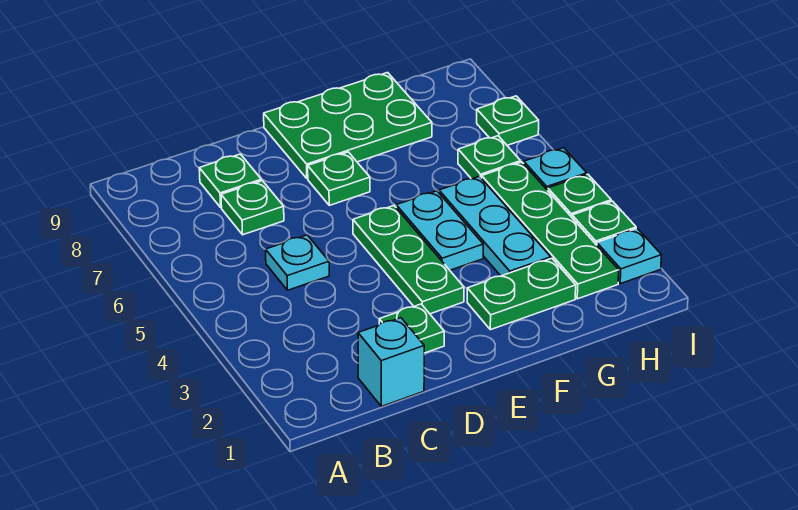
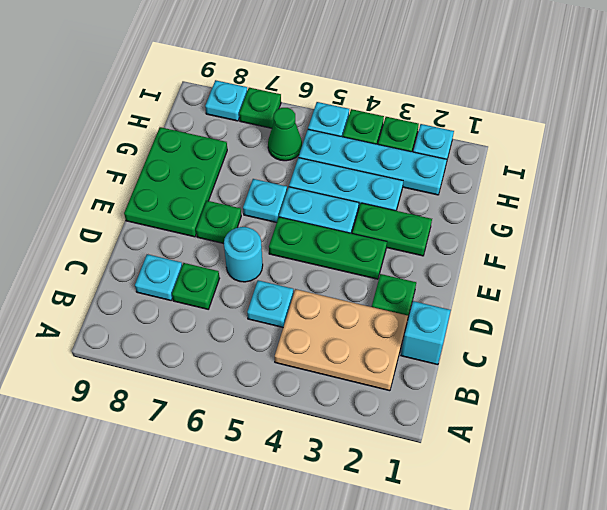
none -> tan 2x3 plate [275,289,408,391]
green 1x1 plate [199,154,261,207] -> cyan 1x1 plate [135,254,182,300]
none -> cyan 1x1 round brick [224,227,263,282]
green 1x2 plate [467,258,576,330] -> green 1x2 plate turned to [352,203,432,256]
none -> cyan 1x1 plate [243,179,287,223]
green 1x4 plate [482,162,619,299] -> cyan 1x4 plate [299,129,447,195]
green 1x1 plate [458,136,521,179] -> green 1x1 cone [268,108,302,161]
none -> cyan 1x1 plate [205,80,247,121]

